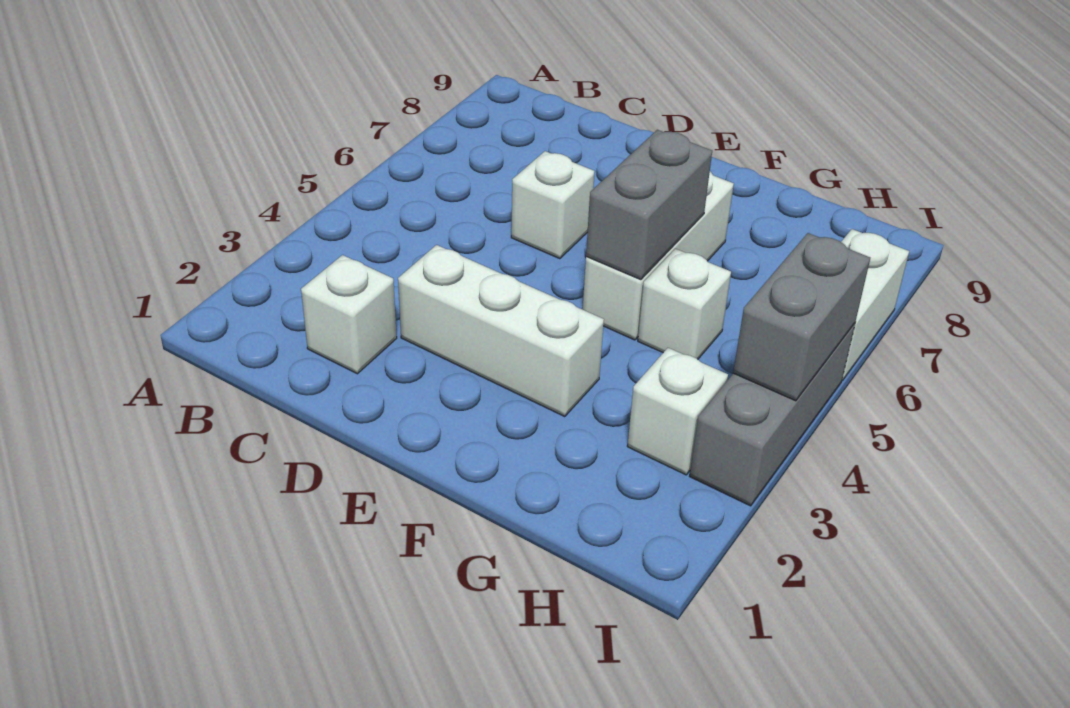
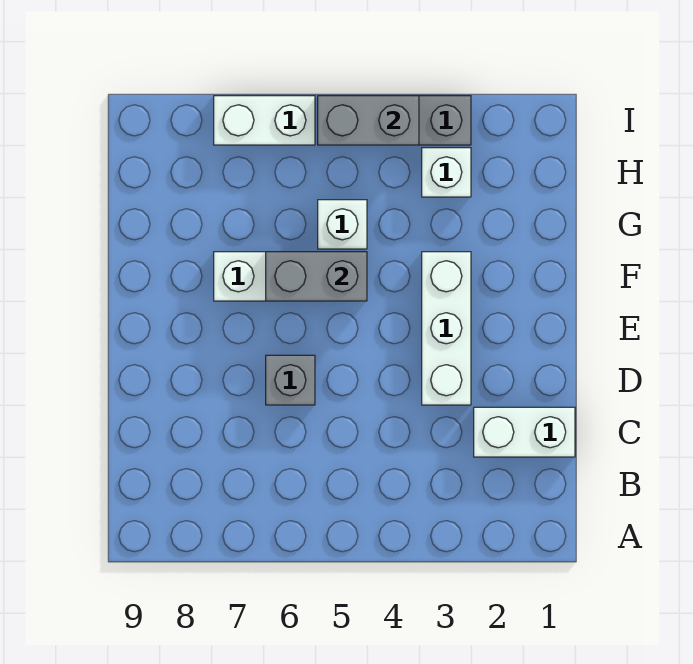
white 1x1 brick [301,255,397,374] -> white 1x2 brick [474,407,575,457]
white 1x1 brick [511,151,594,259] -> grey 1x1 brick [266,355,315,405]

